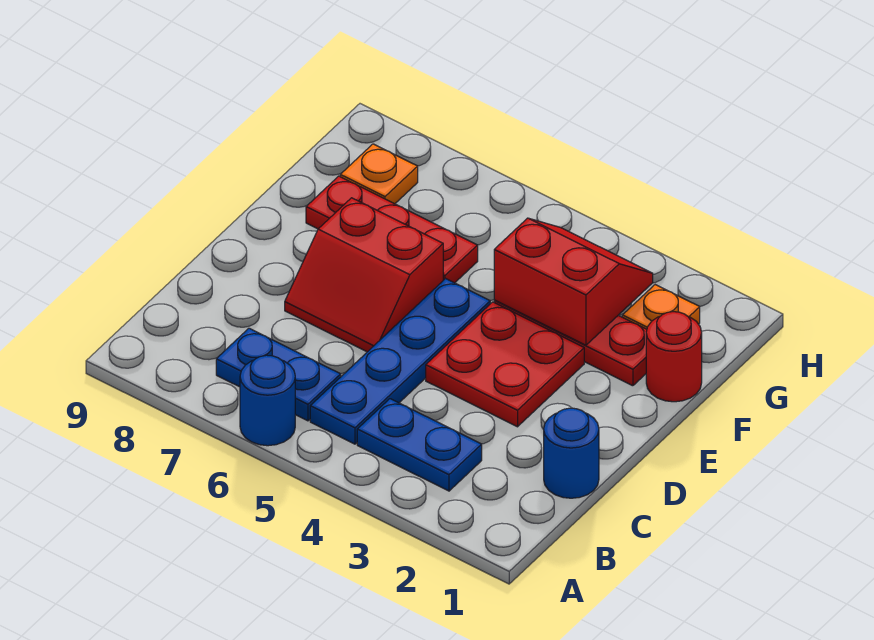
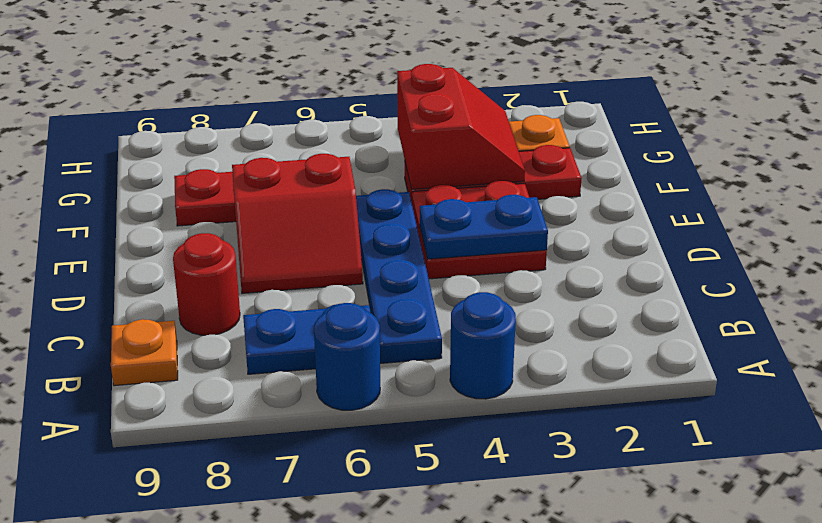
blue 1x2 plate [357,399,482,491] -> blue 1x2 plate moved to [420,195,548,259]
blue 1x1 round brick [544,408,599,498] -> blue 1x1 round brick moved to [450,292,516,399]
red 1x1 round brick [646,312,702,402] -> red 1x1 round brick moved to [173,233,240,335]
red 2x2 slope [494,218,653,345] -> red 2x2 slope turned to [397,64,525,189]
orange 1x1 plate [340,144,418,204] -> orange 1x1 plate moved to [111,319,178,386]

